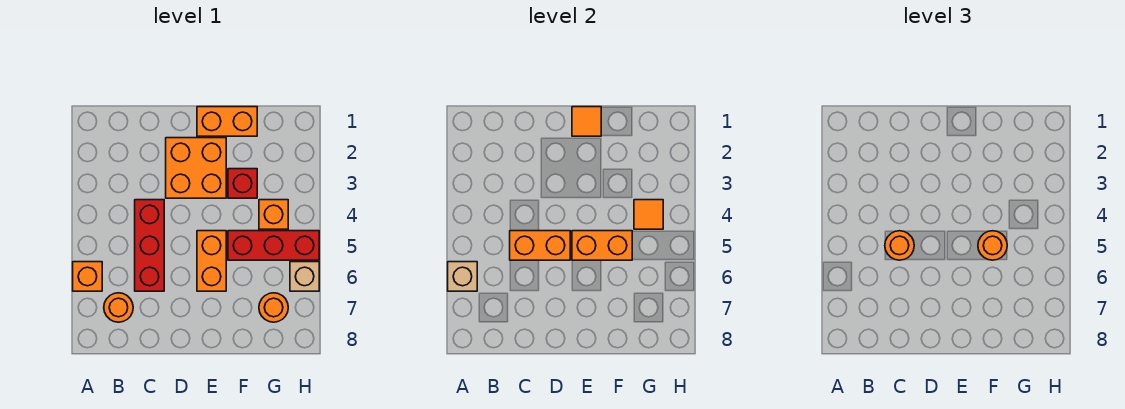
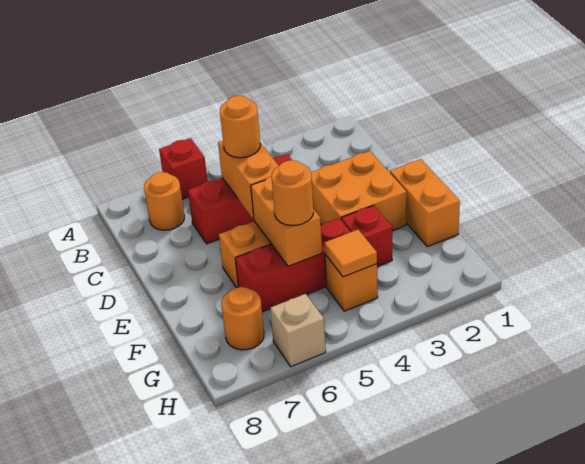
orange 1x1 brick [73,262,102,291] -> red 1x1 brick [159,138,208,199]
tan 1x1 brick [448,262,477,291] -> none
orange 1x1 tile [572,107,601,136] -> none
red 1x3 brick [228,231,319,260] -> red 1x3 brick turned to [235,218,351,312]

